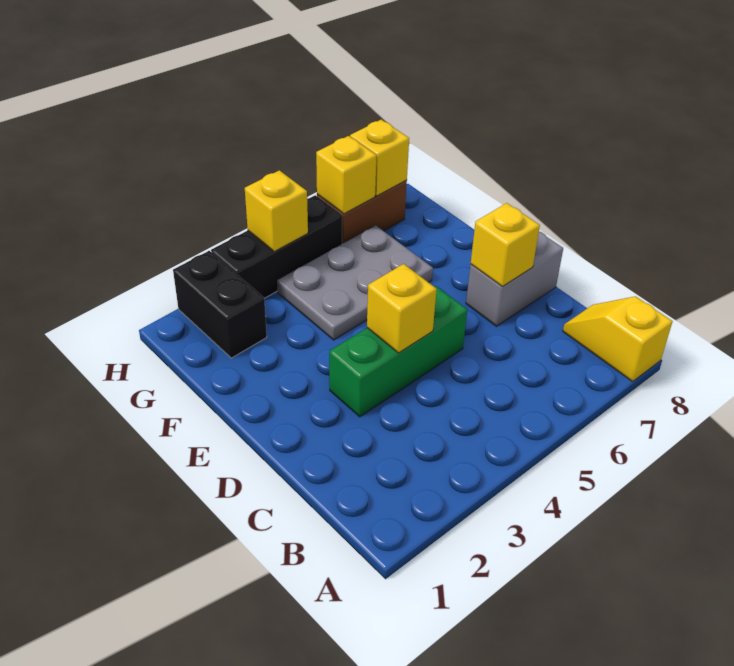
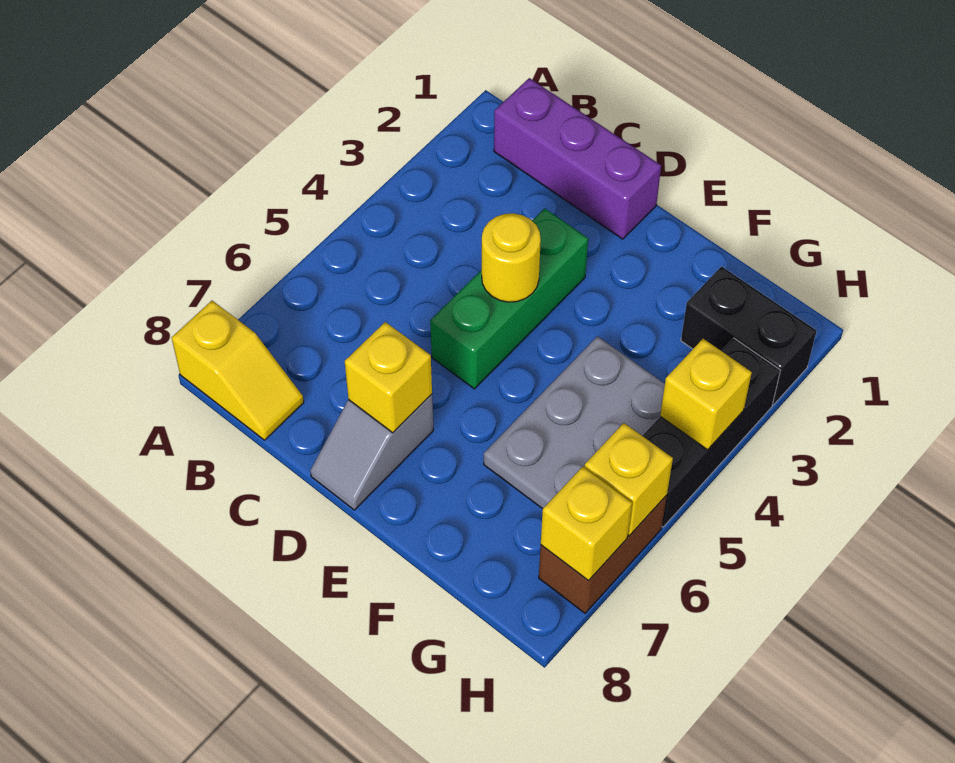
none -> purple 1x3 brick [494,78,661,239]
yellow 1x1 brick [367,264,437,353] -> yellow 1x1 round brick [482,213,541,302]
grey 1x2 brick [466,232,563,326] -> grey 1x2 slope [310,394,433,510]

